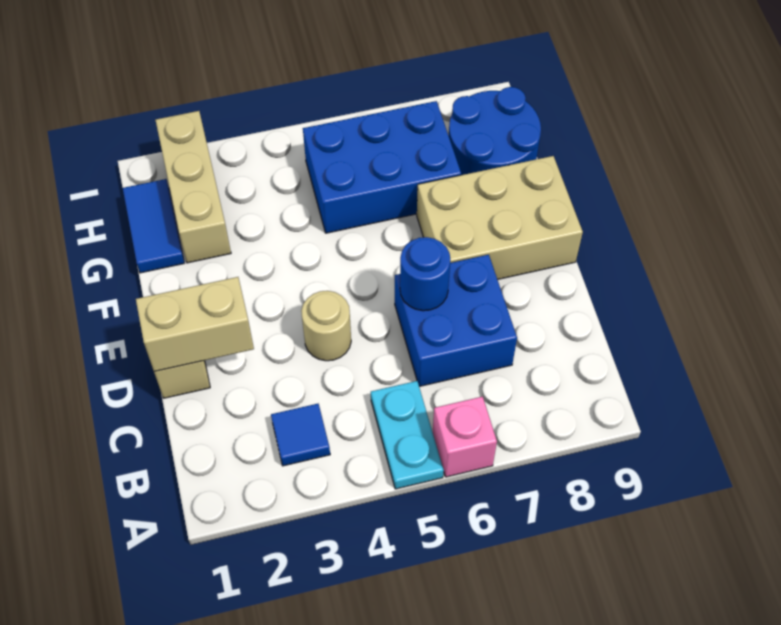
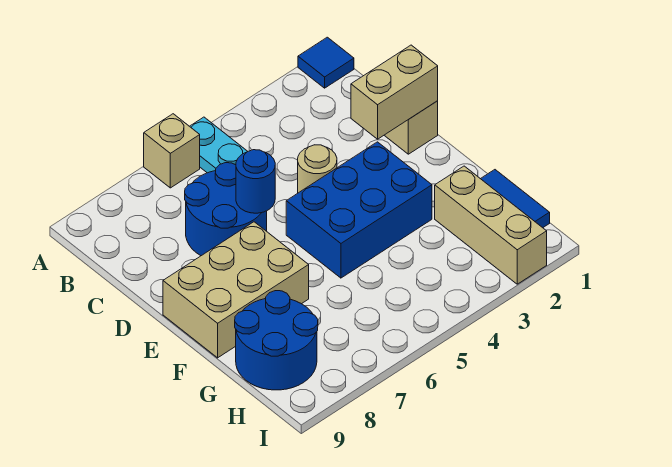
pink 1x1 brick [433,397,497,477] -> tan 1x1 brick [144,114,200,188]
blue 1x1 tile [271,404,330,466] -> blue 1x1 tile moved to [298,37,354,88]
blue 2x2 brick [395,255,517,387] -> blue 2x2 round brick [185,163,267,256]
blue 2x3 brick [303,101,461,233] -> blue 2x3 brick moved to [286,142,432,278]

